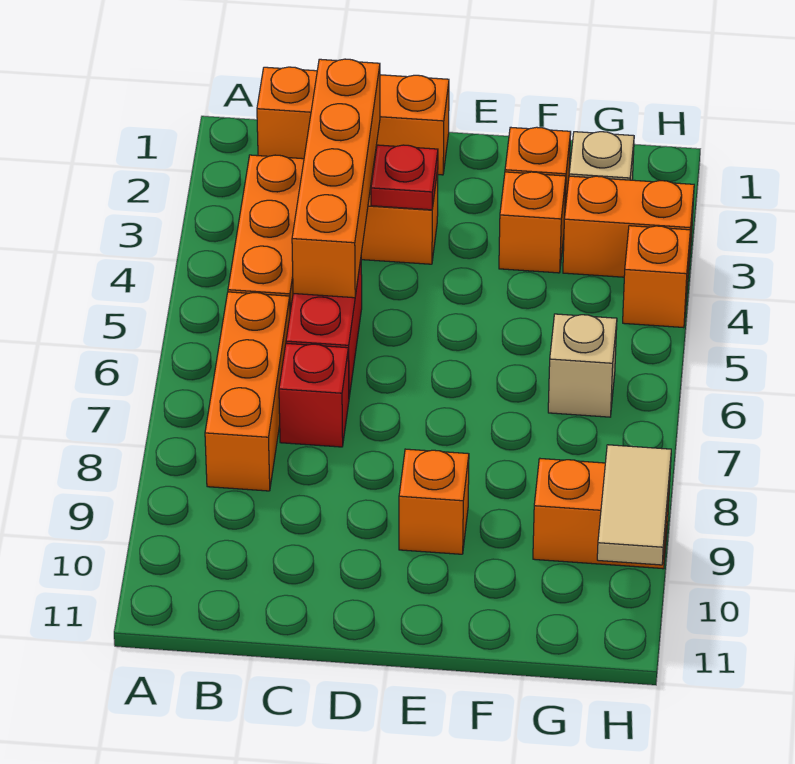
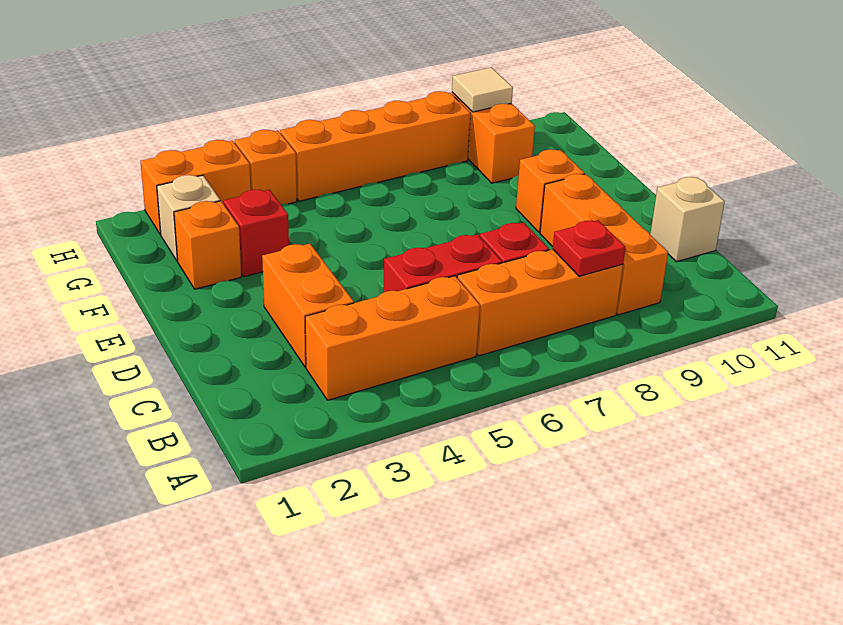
orange 1x3 brick [257,67,449,175] -> orange 1x3 brick moved to [540,174,668,315]
orange 1x4 brick [292,59,380,298] -> orange 1x4 brick moved to [280,91,470,201]
red 1x1 plate [371,145,438,210] -> red 1x1 plate moved to [553,220,625,276]
orange 1x1 brick [499,172,566,273] -> red 1x1 brick [223,190,289,277]
orange 1x2 brick [563,176,694,277] -> orange 1x2 brick turned to [140,140,251,235]
tan 1x1 brick [548,314,617,417] -> tan 1x1 brick moved to [650,177,725,262]
tan 1x2 tile [597,445,671,565] -> tan 1x1 tile [452,67,513,112]

